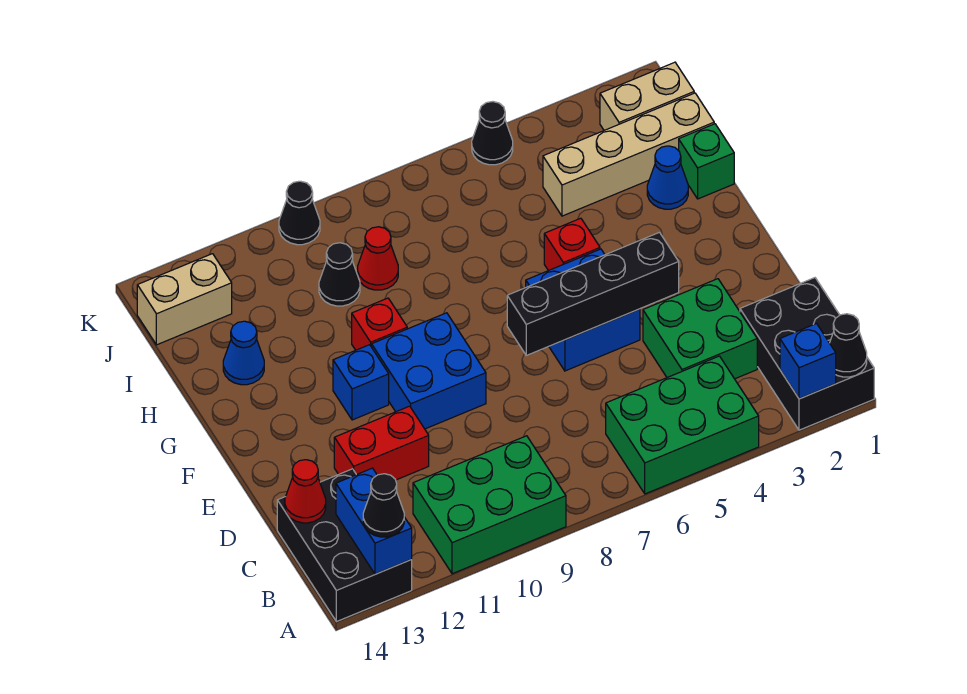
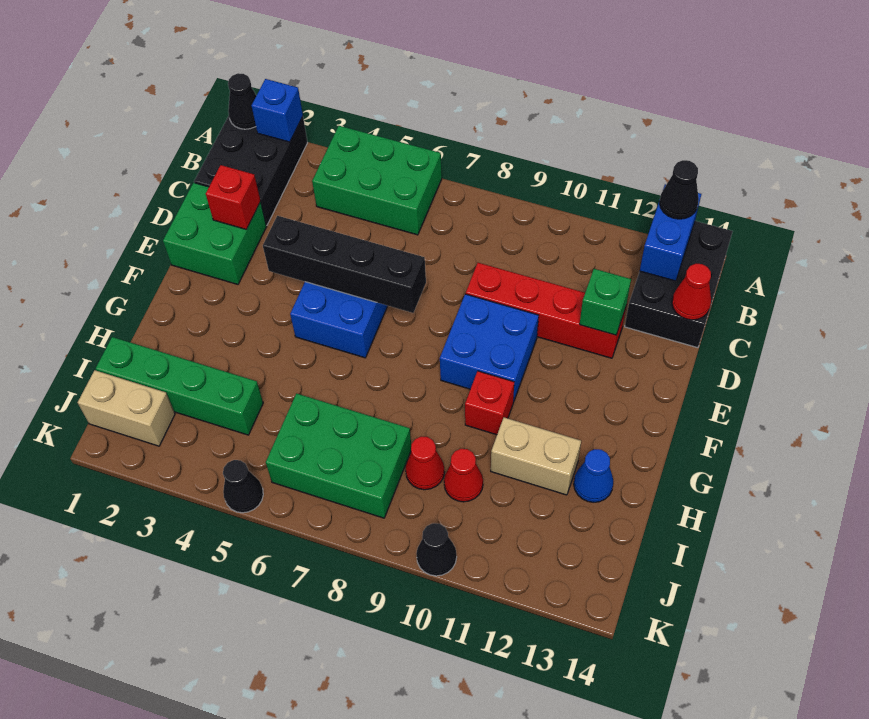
green 2x3 brick [413,436,566,574] -> green 2x3 brick moved to [266,393,411,518]
green 2x2 brick [643,279,757,379] -> green 2x2 brick moved to [163,183,267,284]
red 1x2 brick [334,406,429,480] -> red 1x4 brick [466,263,626,358]
blue 1x1 brick [333,345,389,420] -> none
red 1x1 brick [544,218,600,271] -> red 1x1 brick moved to [206,165,261,230]
green 1x1 brick [679,124,734,199] -> green 1x1 brick moved to [580,269,631,335]
blue 1x1 cone [647,146,688,209] -> none
tan 1x4 brick [543,93,714,216] -> green 1x4 brick [96,337,263,435]
black 1x1 cone [319,243,360,306] -> red 1x1 cone [444,449,483,502]
tan 1x2 brick [137,254,232,345] -> tan 1x2 brick moved to [491,417,581,495]

